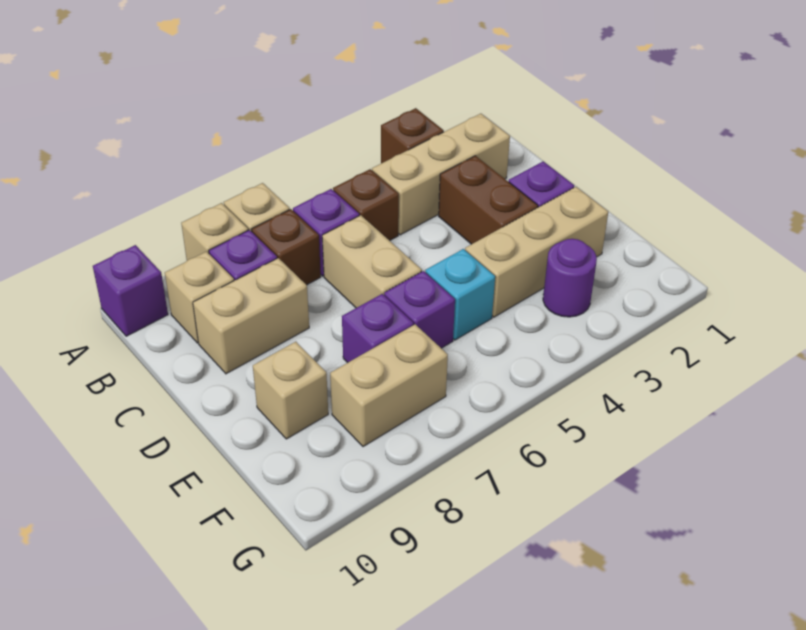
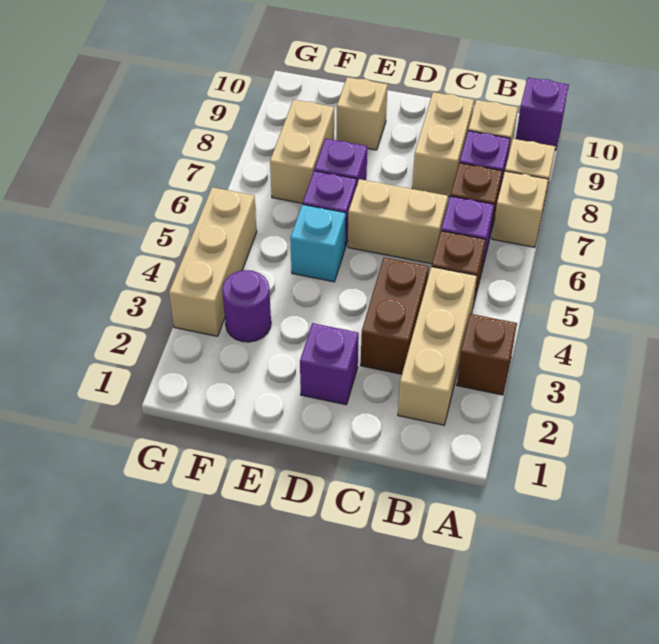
brown 1x2 brick [439,156,538,244] -> brown 1x2 brick turned to [361,258,429,374]
tan 1x3 brick [465,187,608,317] -> tan 1x3 brick moved to [169,187,257,336]

